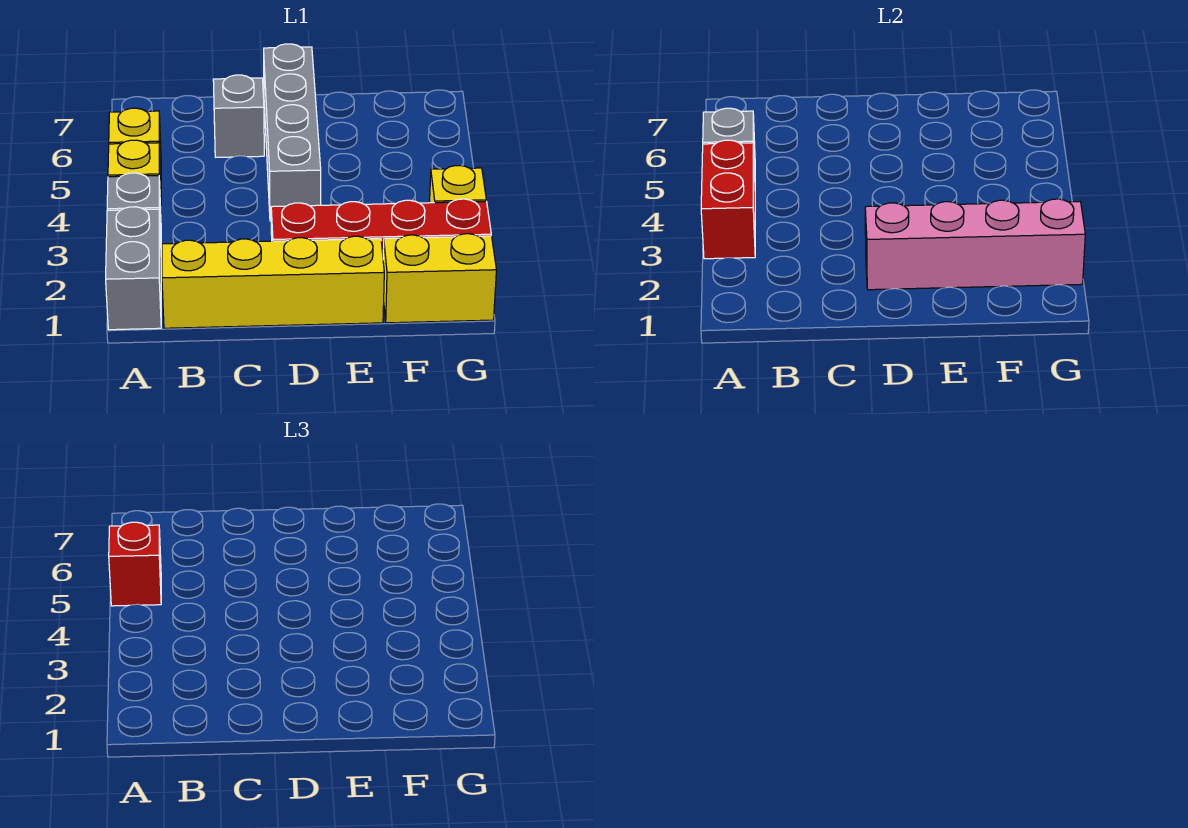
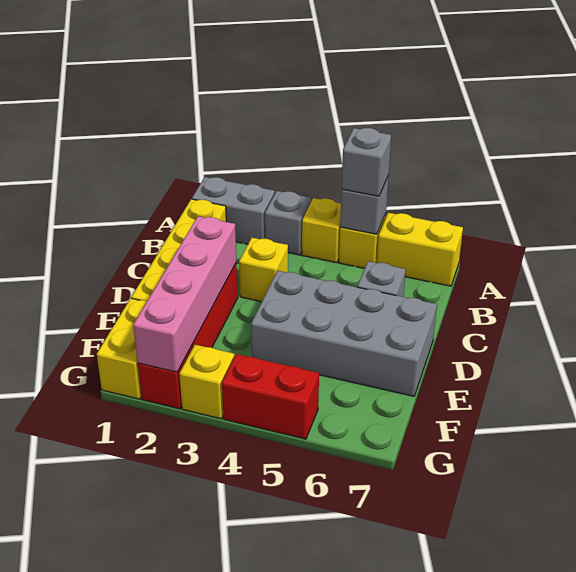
red 1x2 brick [701,140,755,259] -> red 1x2 brick moved to [222,354,319,439]
red 1x1 brick [109,522,161,606] -> grey 1x1 brick [342,128,391,196]
none -> yellow 1x2 brick [377,213,463,286]
none -> yellow 1x1 brick [239,238,288,302]
grey 1x4 brick [264,44,321,221] -> grey 2x4 brick [251,271,437,396]

